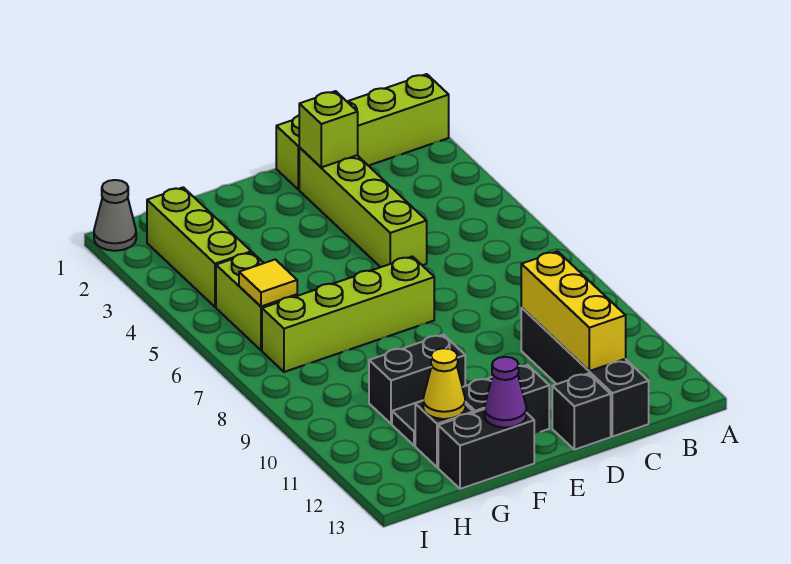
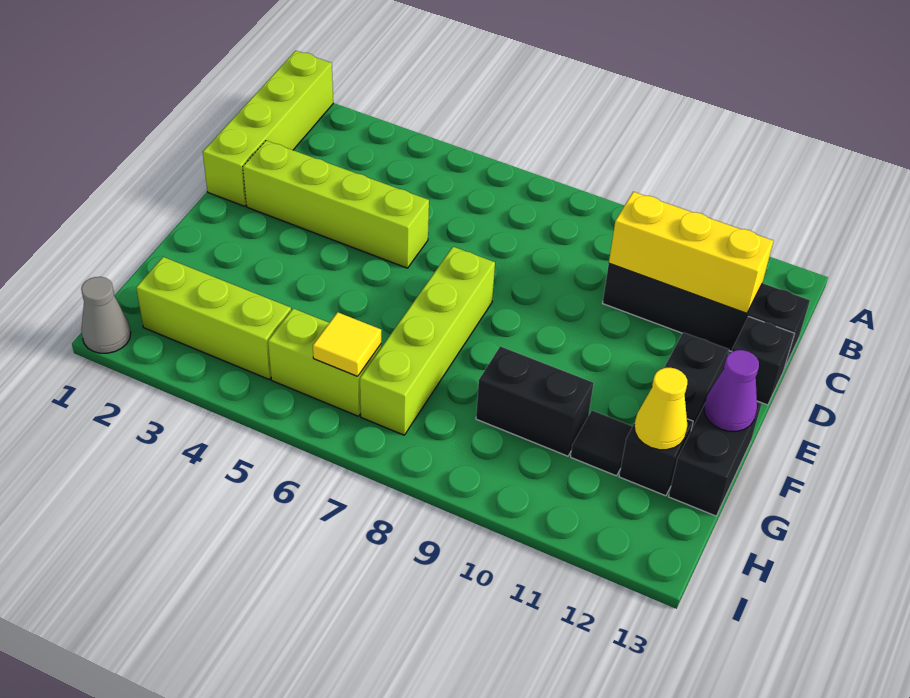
lime 1x1 brick [299,91,358,167] -> none
black 1x2 brick [369,335,465,424] -> black 1x2 brick turned to [476,346,594,456]

